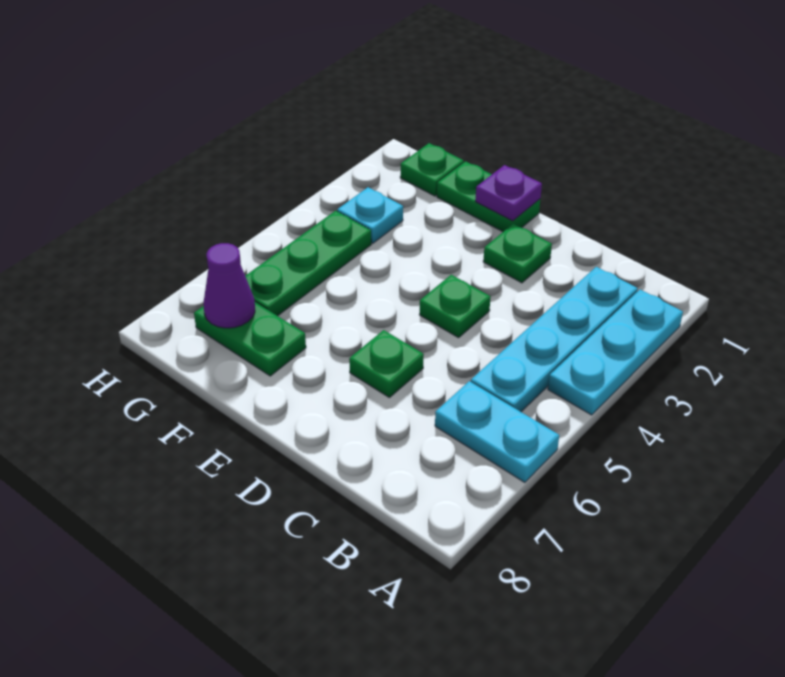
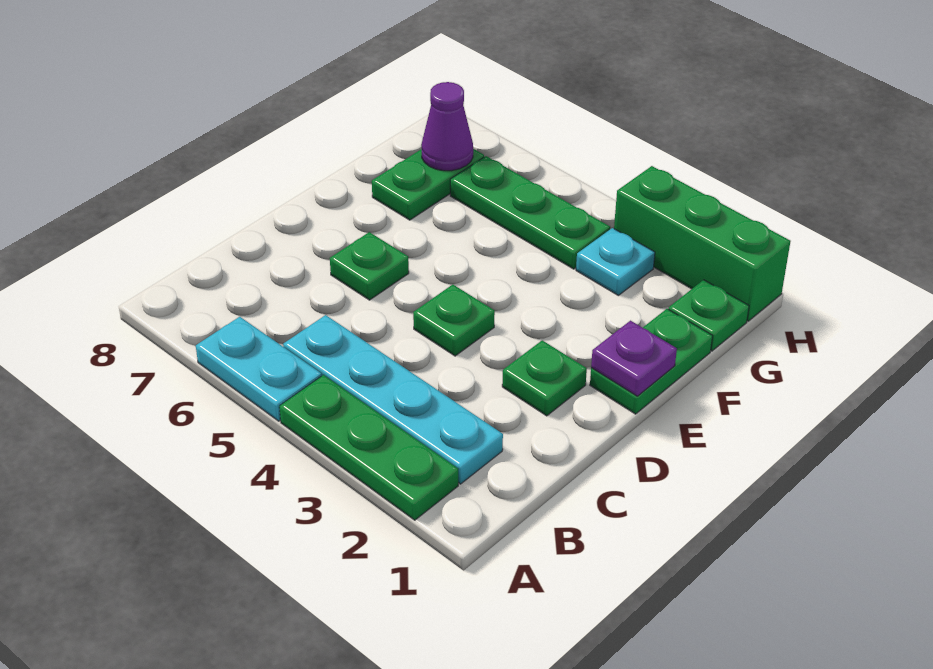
cyan 1x3 plate [548,290,683,415] -> green 1x3 plate [279,375,458,520]
cyan 1x2 plate [435,381,559,482] -> cyan 1x2 plate turned to [196,317,322,421]
none -> green 1x3 brick [614,166,791,321]

